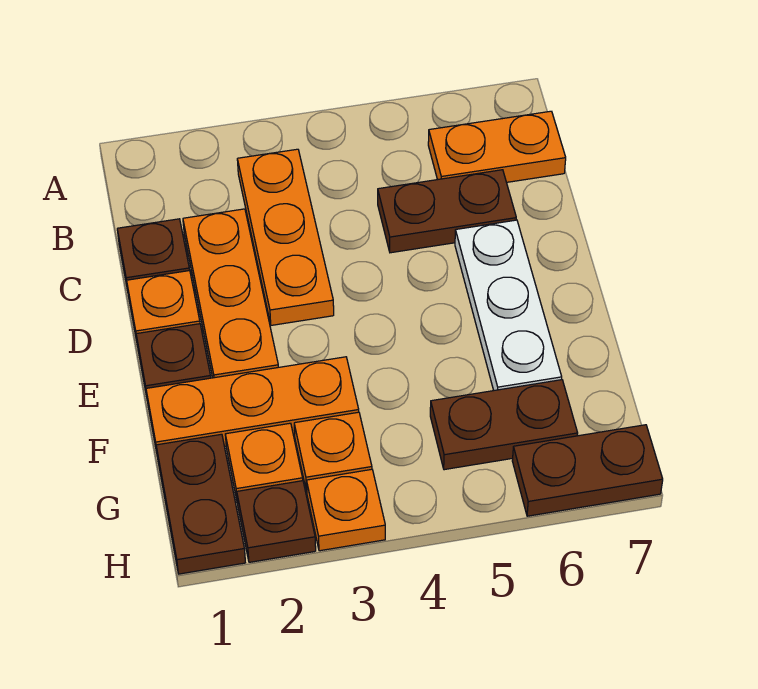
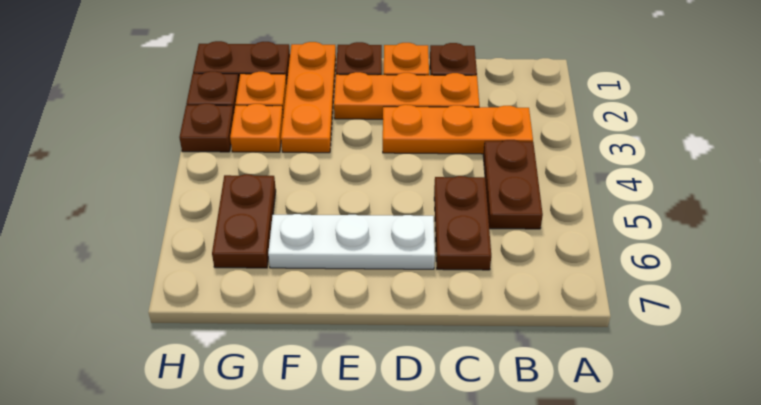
orange 1x2 plate [428,111,566,182] -> none
orange 1x1 plate [307,469,385,551] -> brown 1x1 plate [180,103,234,152]
brown 1x2 plate [512,425,663,516] -> brown 1x2 plate moved to [483,140,543,229]

